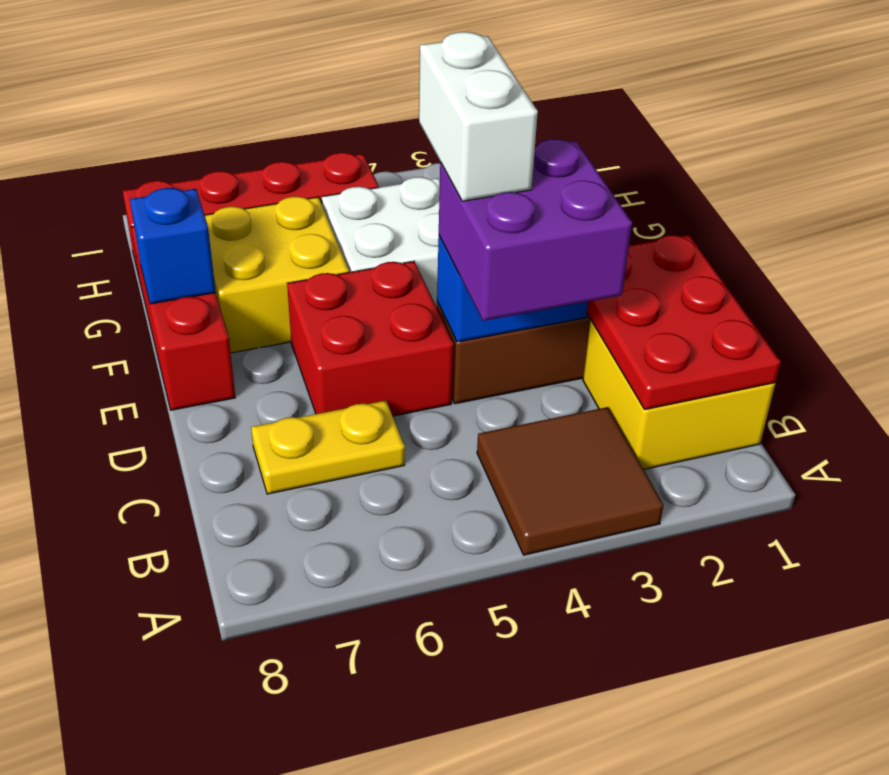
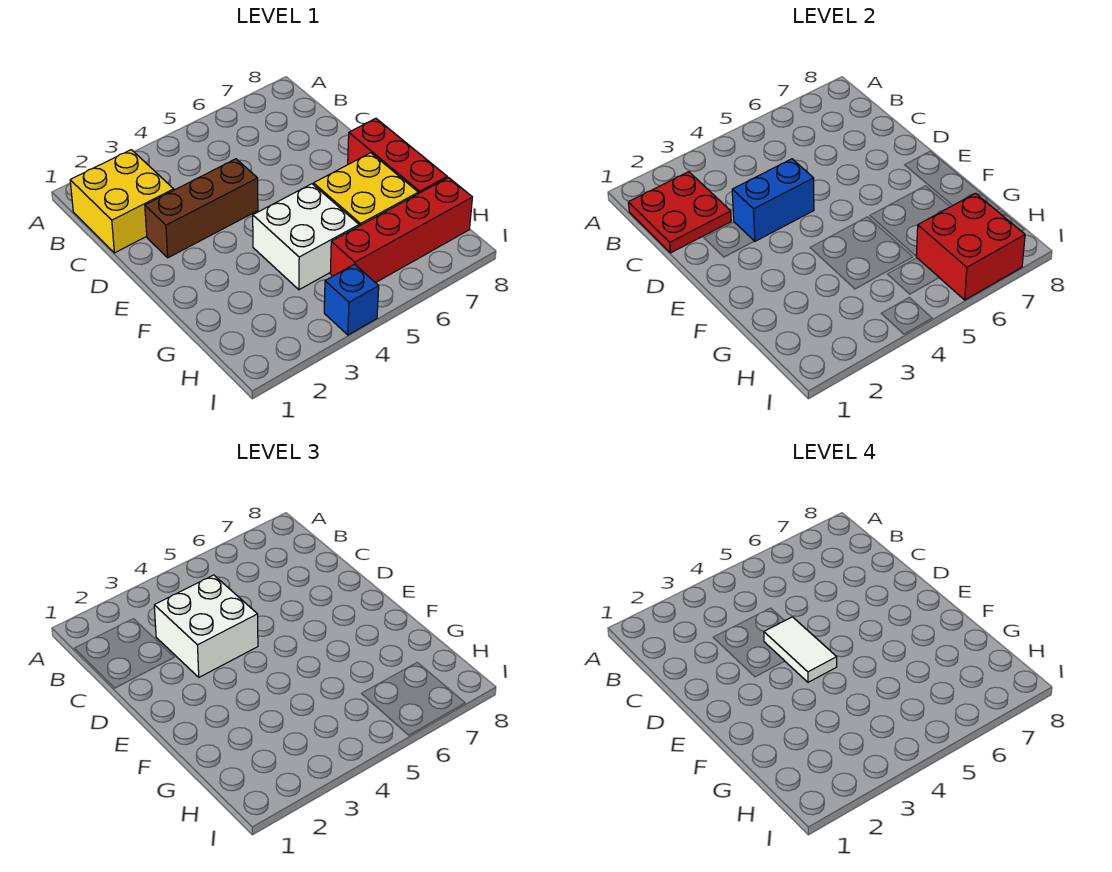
brown 2x2 tile [477,407,664,555] -> none
red 2x3 plate [587,235,781,410] -> red 2x2 plate [628,172,731,253]
purple 2x2 brick [439,139,632,321] -> white 2x2 brick [154,575,258,677]
yellow 1x2 plate [251,400,405,494] -> none
white 1x2 brick [419,32,538,201] -> white 1x2 tile [764,617,837,682]
red 2x2 brick [287,261,454,416] -> red 2x2 brick moved to [916,193,1025,300]
blue 1x1 brick [130,188,216,304] -> blue 1x1 brick moved to [324,264,379,335]

